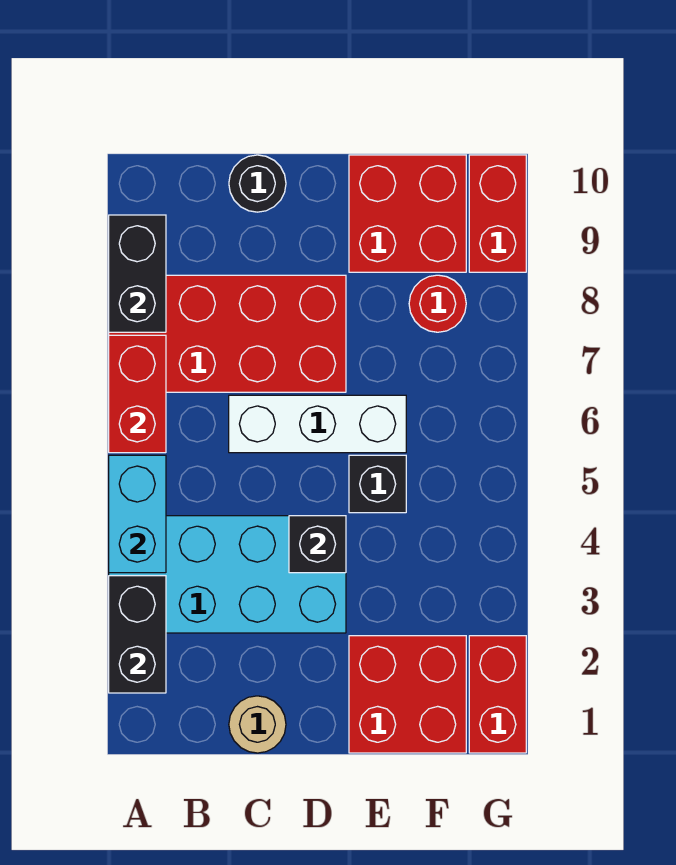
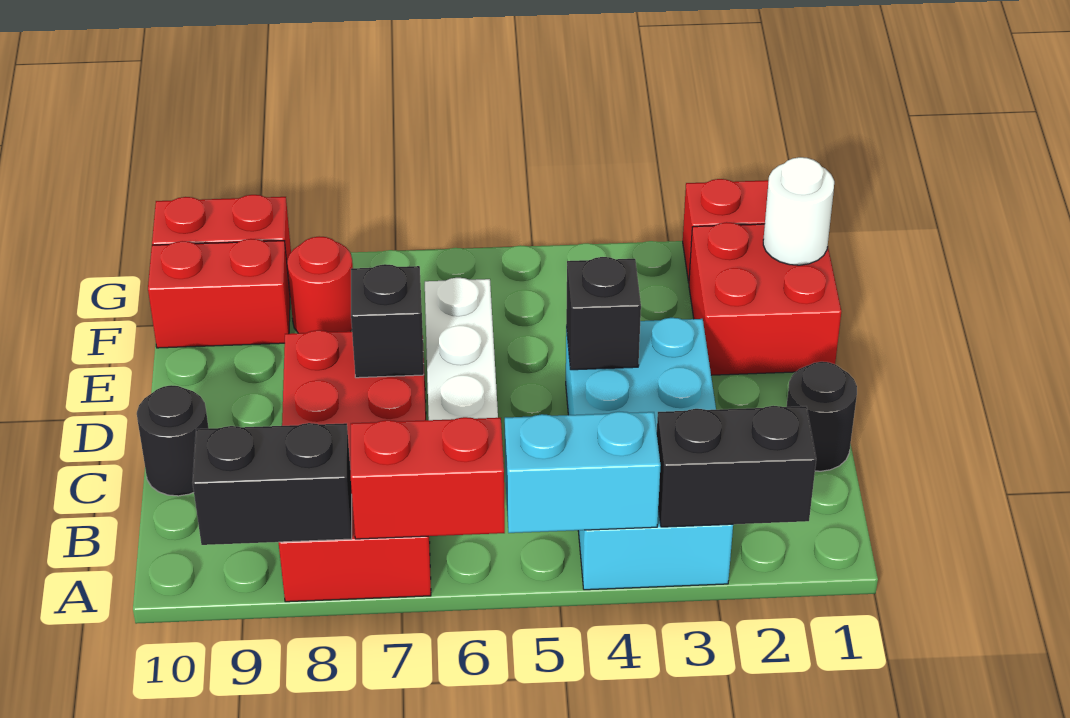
tan 1x1 round brick [229,696,286,753] -> black 1x1 round brick [787,362,857,471]
black 1x1 brick [349,455,406,513] -> black 1x1 brick moved to [351,264,424,378]
red 2x2 brick [349,155,466,272] -> red 1x2 brick [148,239,290,348]
none -> white 1x1 round brick [763,157,834,265]

